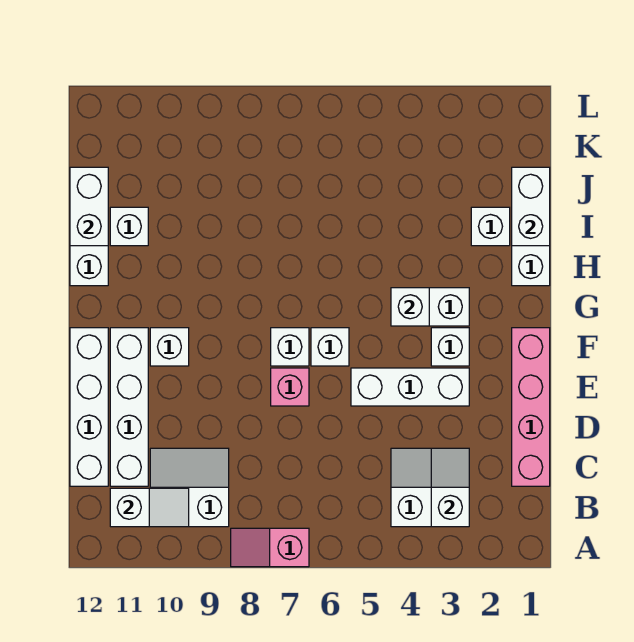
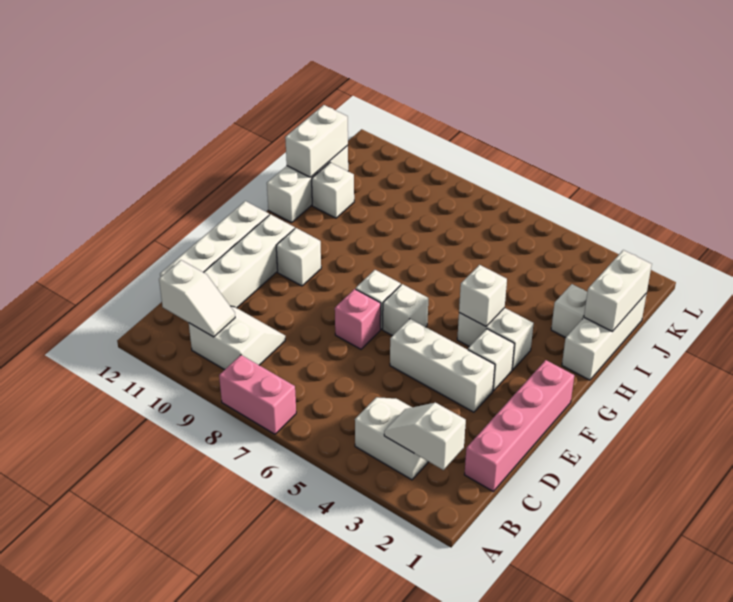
pink 1x2 slope [231,528,309,567] -> pink 1x2 brick [219,355,296,434]
white 1x2 slope [431,448,469,527] -> white 1x2 slope turned to [384,403,466,470]

